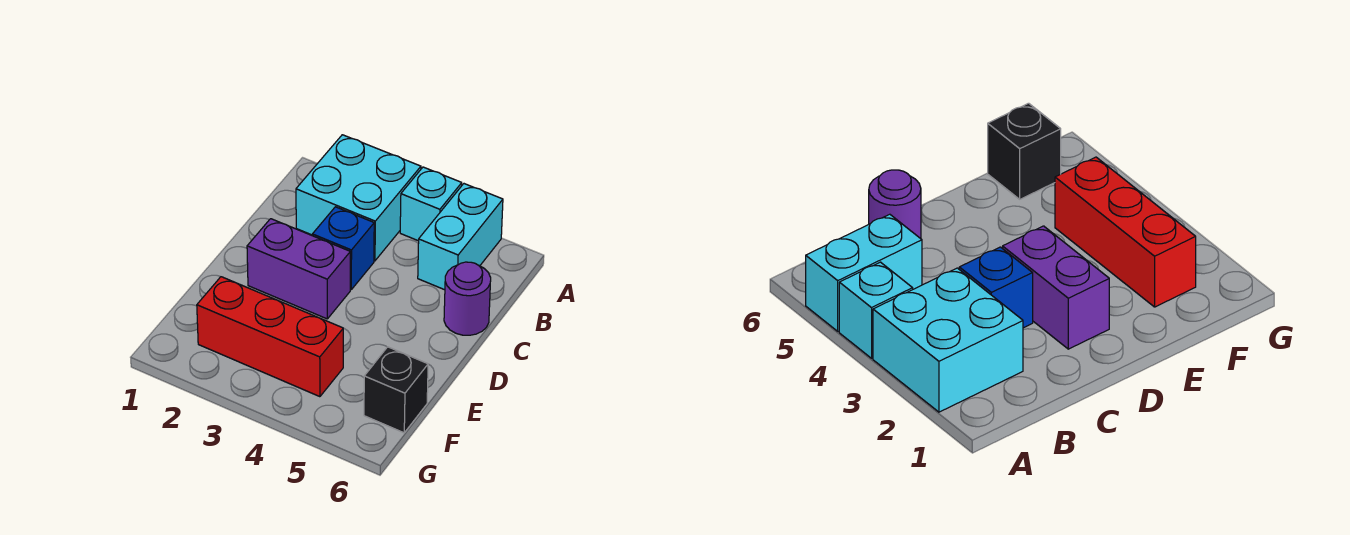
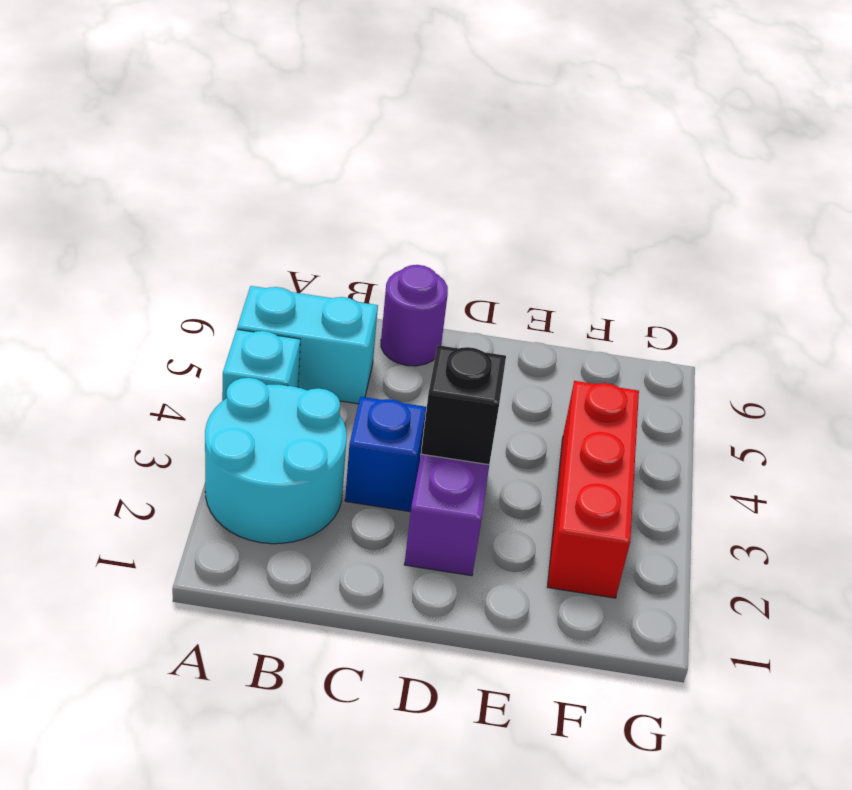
cyan 2x2 brick [296,135,421,261] -> cyan 2x2 round brick [205,378,347,544]
black 1x1 brick [364,347,428,433] -> black 1x1 brick moved to [421,345,506,465]

